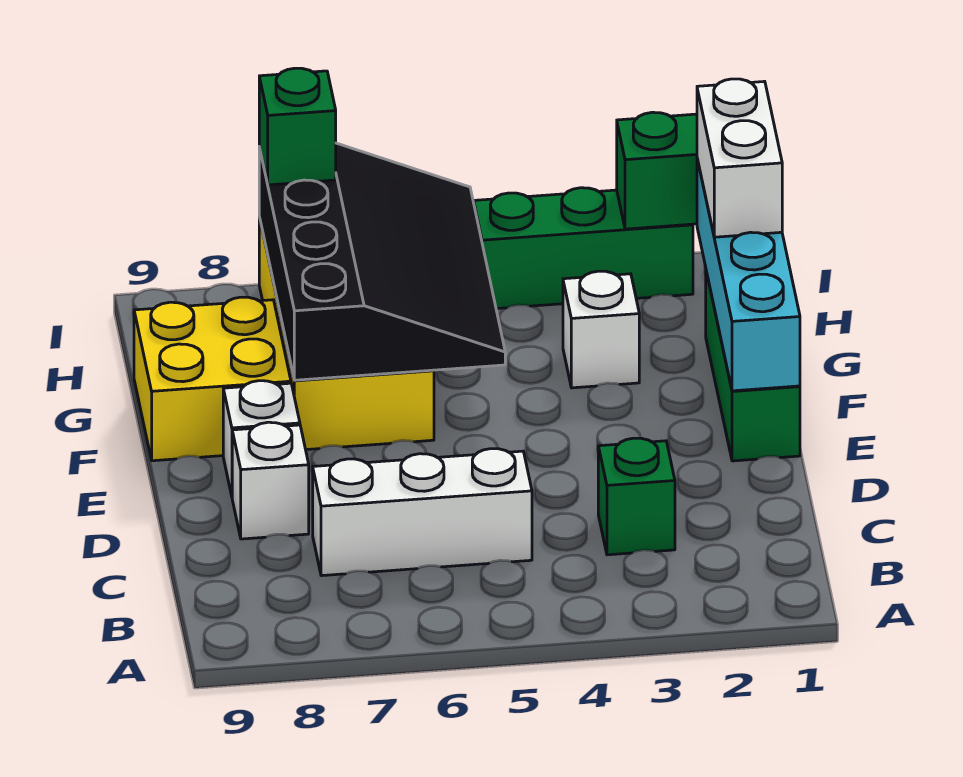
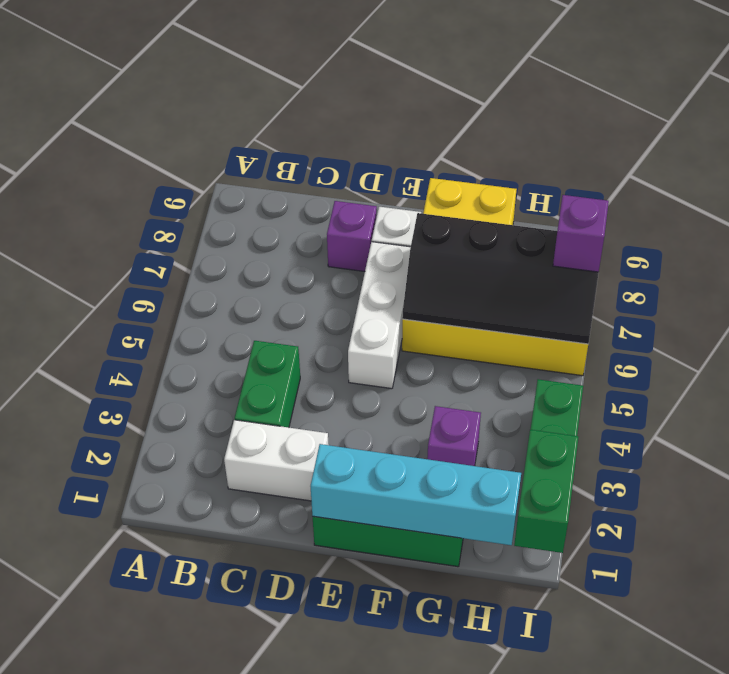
green 1x1 brick [598,438,675,555] -> green 1x2 brick [235,341,300,427]
white 1x3 brick [313,449,532,576] -> white 1x3 brick moved to [348,242,411,389]
white 1x1 brick [232,422,309,539] -> purple 1x1 brick [327,201,377,272]
black 3x4 slope [259,143,505,380] -> black 2x4 slope [402,213,599,344]
white 1x2 brick [697,79,782,237] -> white 1x2 brick moved to [224,420,329,501]
white 1x1 brick [563,271,639,388] -> purple 1x1 brick [427,406,481,466]
green 1x1 brick [259,68,336,185] -> purple 1x1 brick [553,195,609,272]

